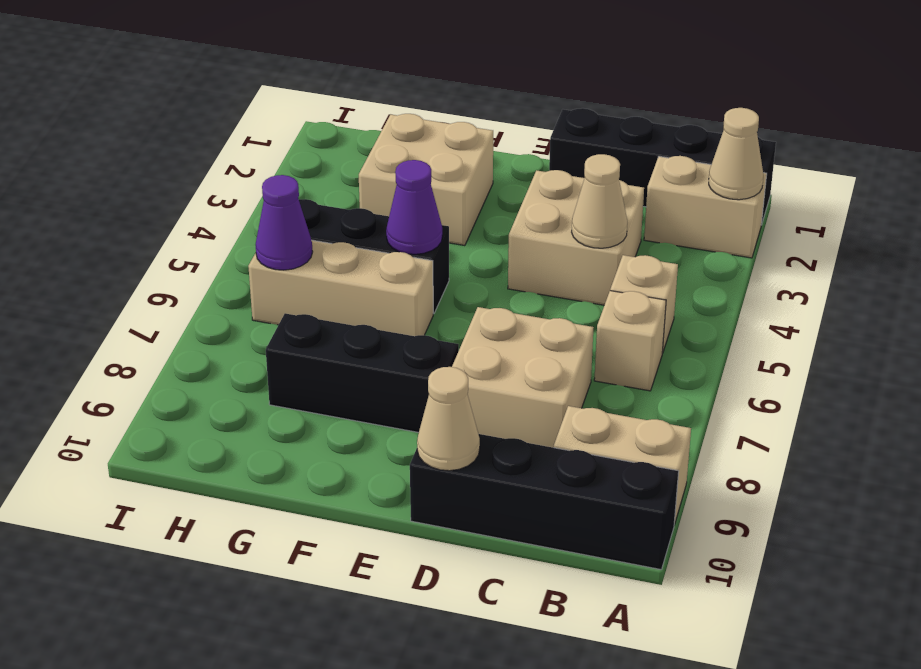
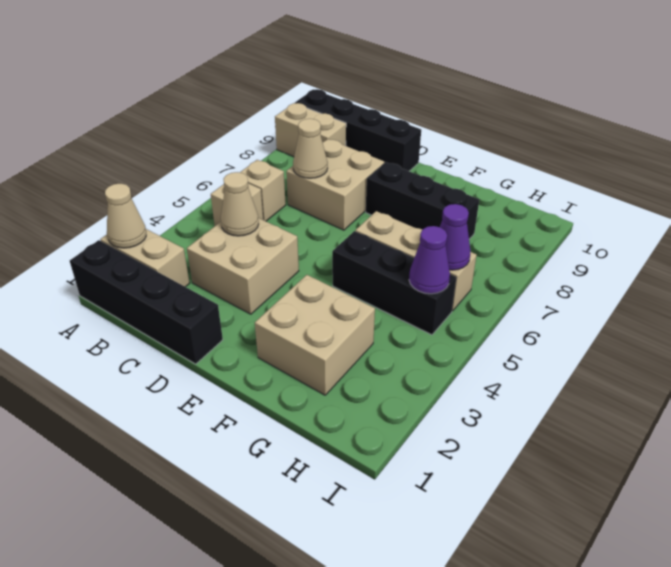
tan 1x1 cone [417,367,480,471] -> tan 1x1 cone moved to [293,119,328,178]
purple 1x1 cone [386,160,442,254] -> purple 1x1 cone moved to [409,226,450,294]

